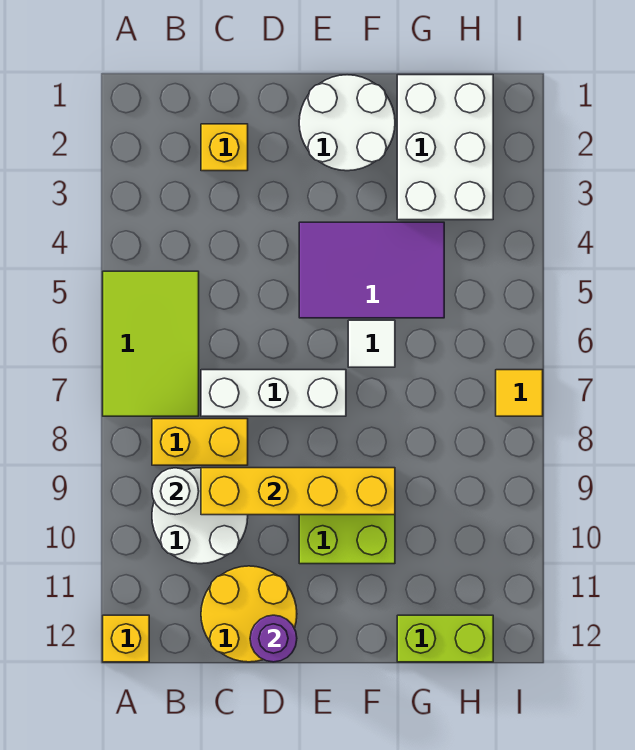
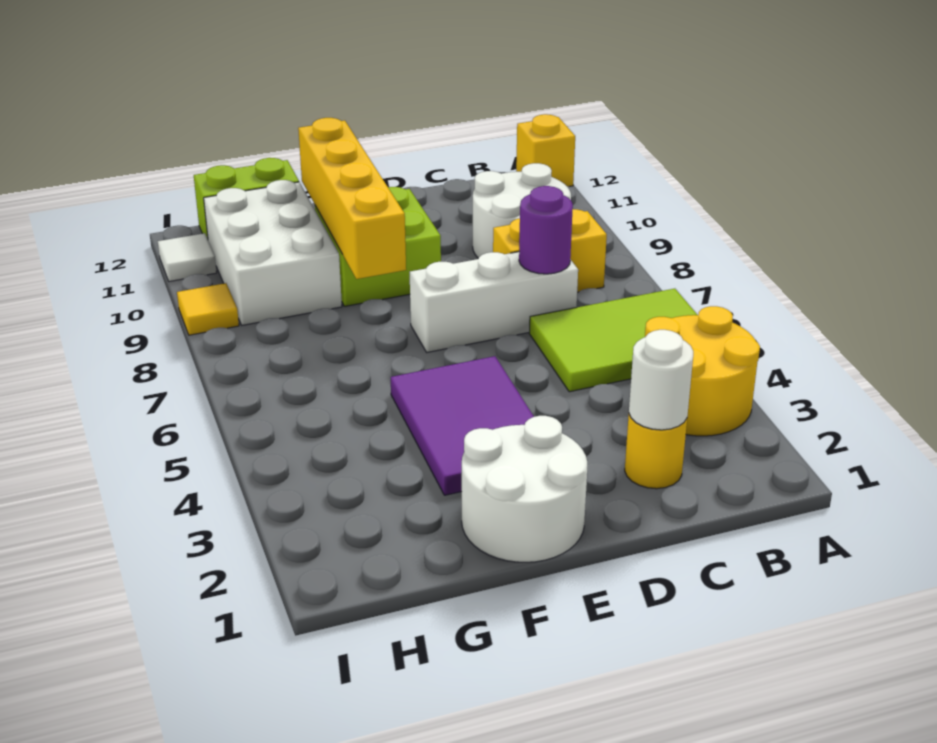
lime 2x3 tile [103,271,199,416] -> lime 2x3 tile turned to [529,289,697,392]
white 1x1 round brick [152,468,199,515] -> white 1x1 round brick moved to [629,330,693,430]
yellow 1x1 brick [201,124,248,171] -> yellow 1x1 round brick [625,415,687,489]
yellow 1x4 brick [201,468,395,515] -> yellow 1x4 brick turned to [298,118,406,279]
yellow 2x2 round brick [201,566,297,662] -> yellow 2x2 round brick moved to [645,306,760,436]
purple 1x1 round brick [250,615,297,662] -> purple 1x1 round brick moved to [519,186,573,274]
purple 2x3 tile [299,222,444,318] -> purple 2x3 tile turned to [391,356,534,495]
white 1x1 tile [348,320,395,367] -> white 1x1 tile moved to [158,233,217,282]
white 2x3 brick [397,75,493,220] -> white 2x3 brick moved to [204,180,342,325]
yellow 1x1 tile [496,370,543,416] -> yellow 1x1 tile moved to [177,283,239,335]

